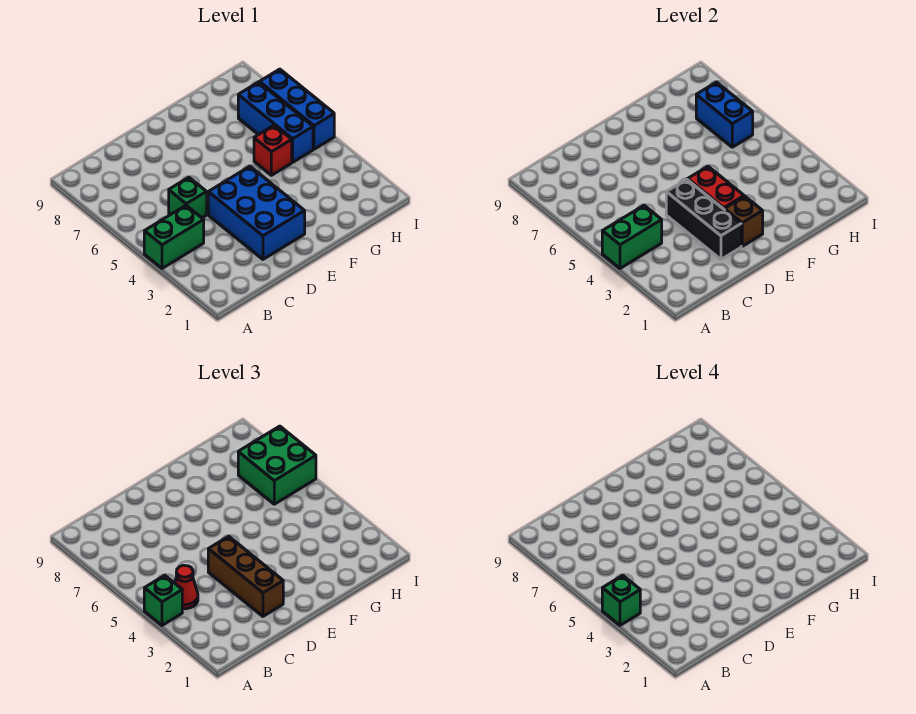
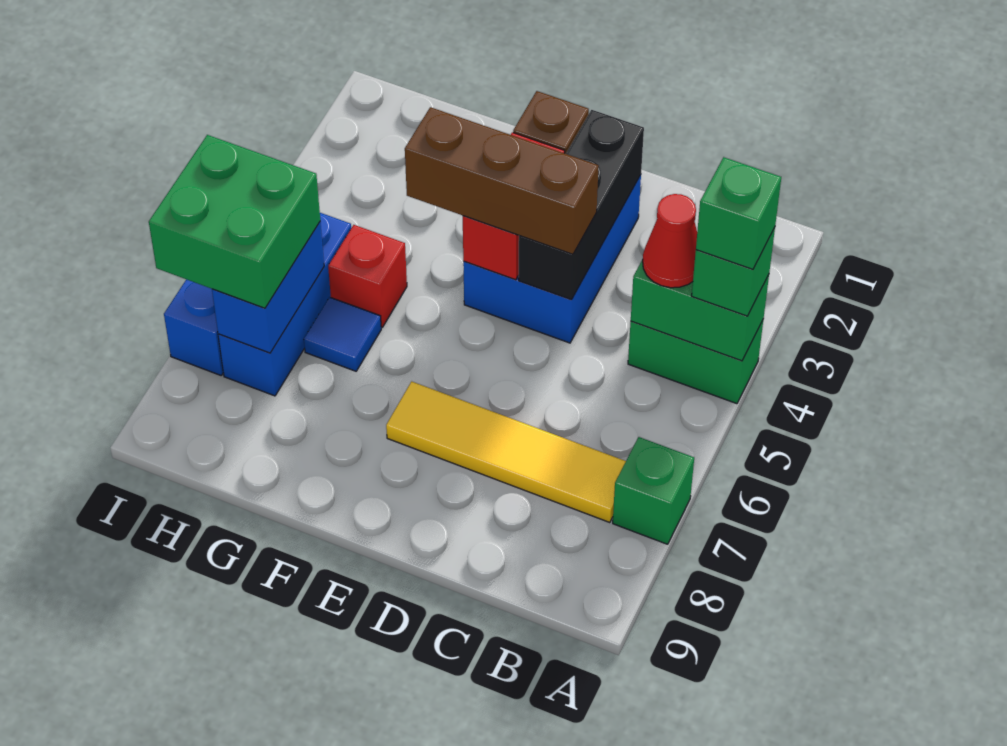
none -> yellow 1x4 tile [386,382,626,523]
green 1x1 brick [169,177,207,218] -> green 1x1 brick moved to [613,437,694,544]
brown 1x3 brick [208,536,283,616] -> brown 1x3 brick turned to [405,107,598,254]
none -> blue 1x1 tile [304,297,381,371]

